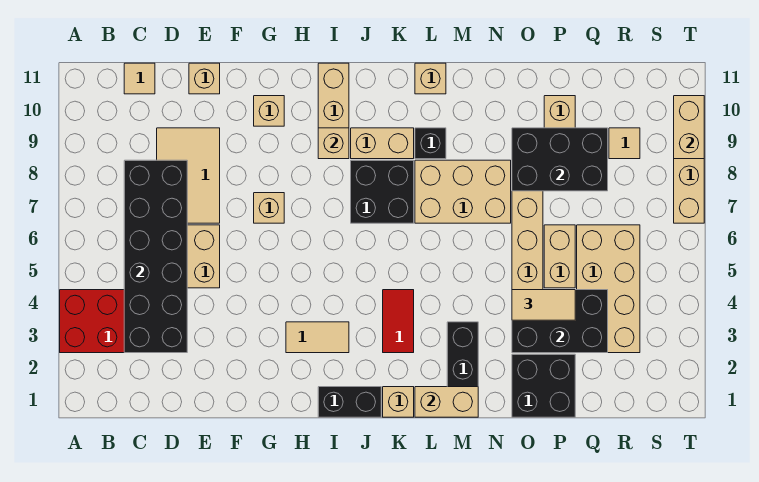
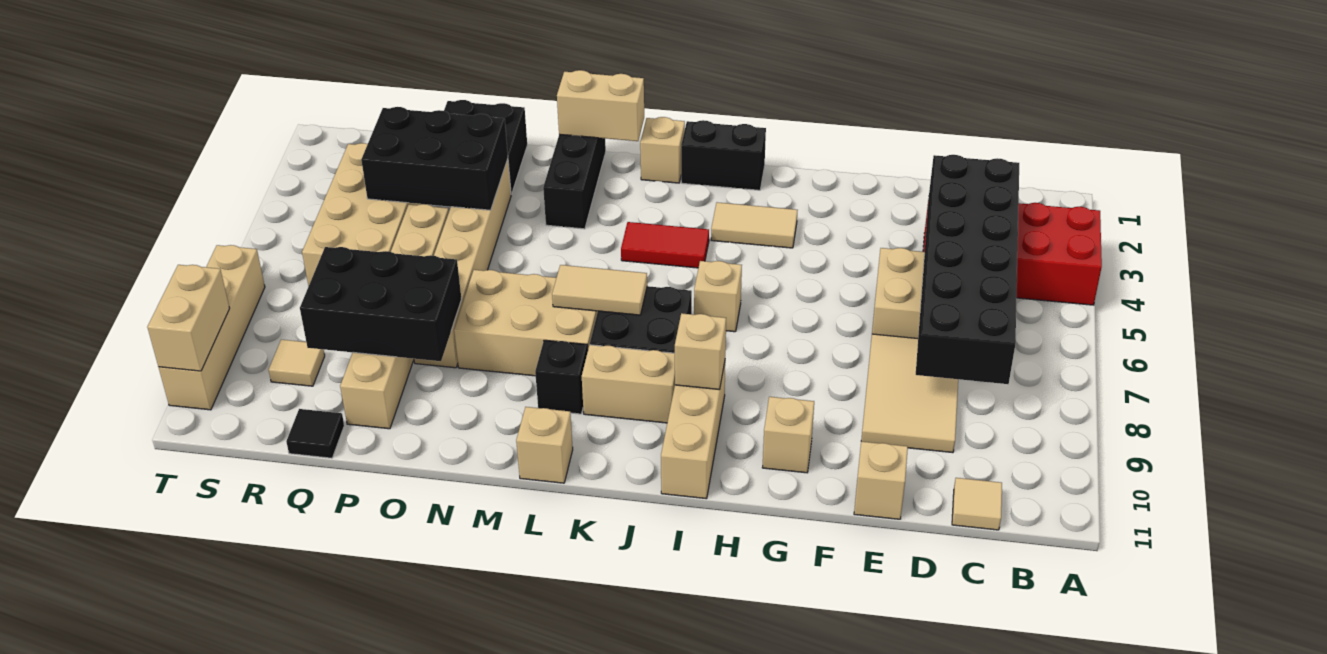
tan 1x1 brick [254,193,284,223] -> tan 1x1 brick moved to [694,261,742,332]
red 1x2 tile [383,290,414,353] -> red 1x2 tile turned to [621,222,709,268]
tan 1x2 tile [512,290,575,320] -> tan 1x2 tile moved to [552,265,647,315]
none -> black 1x1 tile [286,409,344,458]

